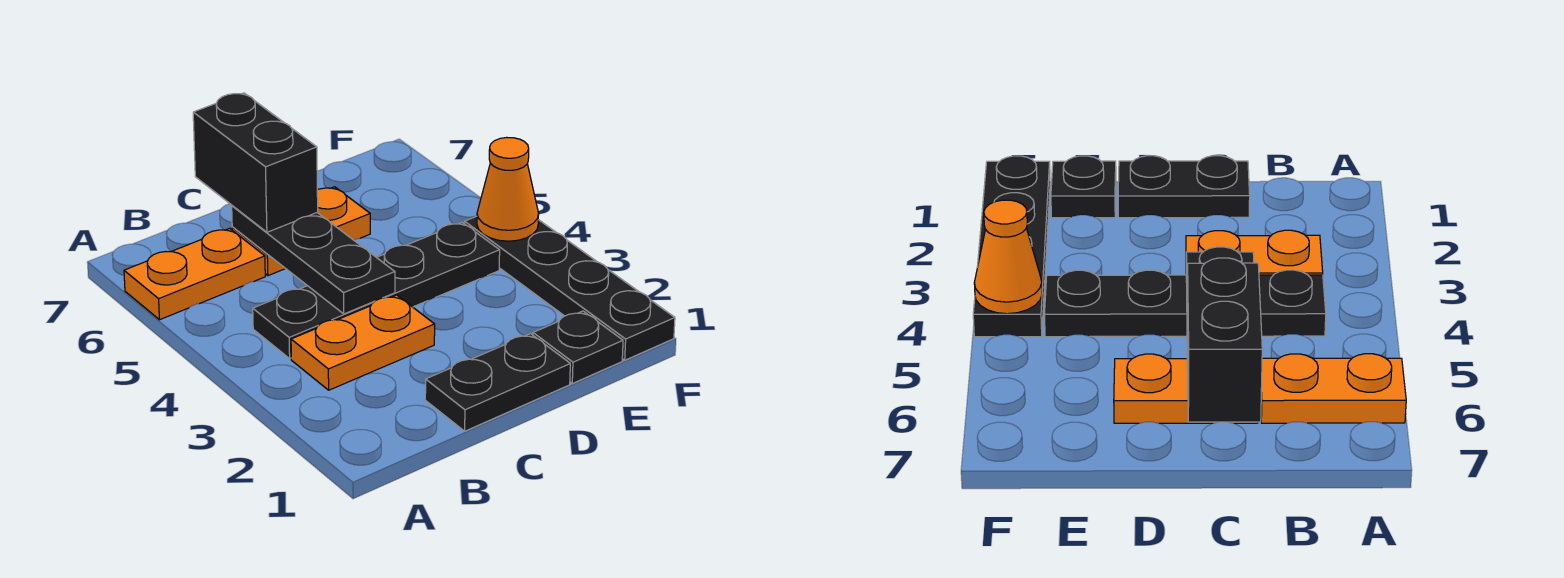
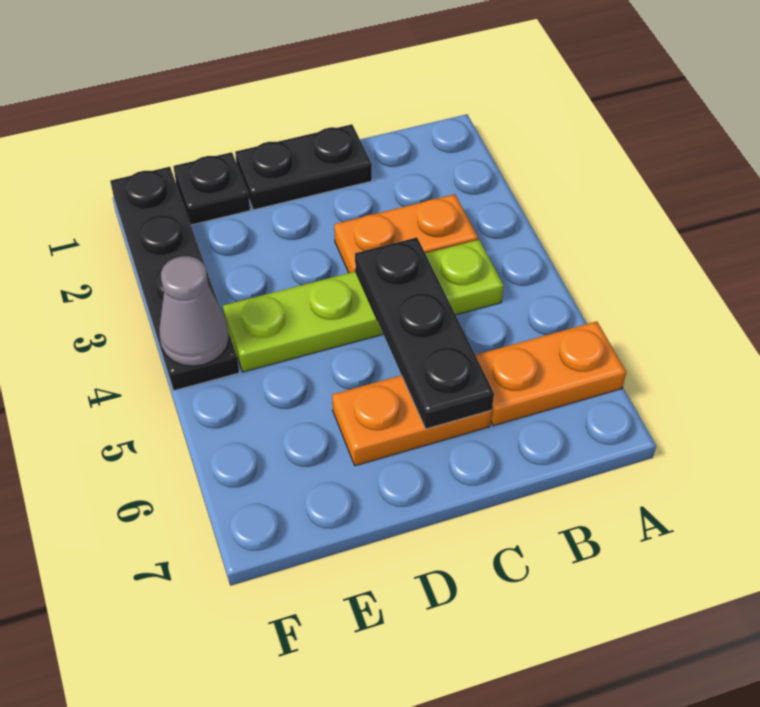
black 1x4 plate [253,223,500,358] -> lime 1x4 plate [223,240,504,372]
black 1x2 brick [193,93,318,232] -> none
orange 1x1 cone [477,137,539,241] -> grey 1x1 cone [159,256,229,366]

